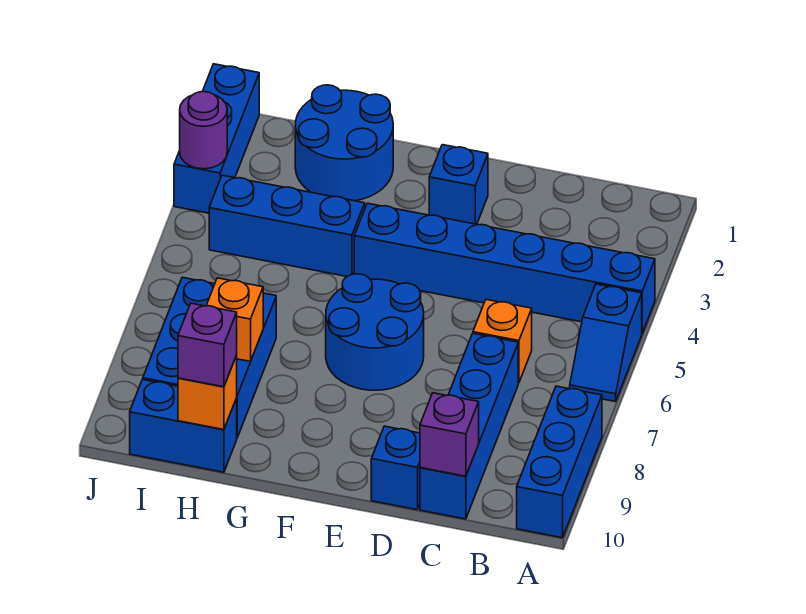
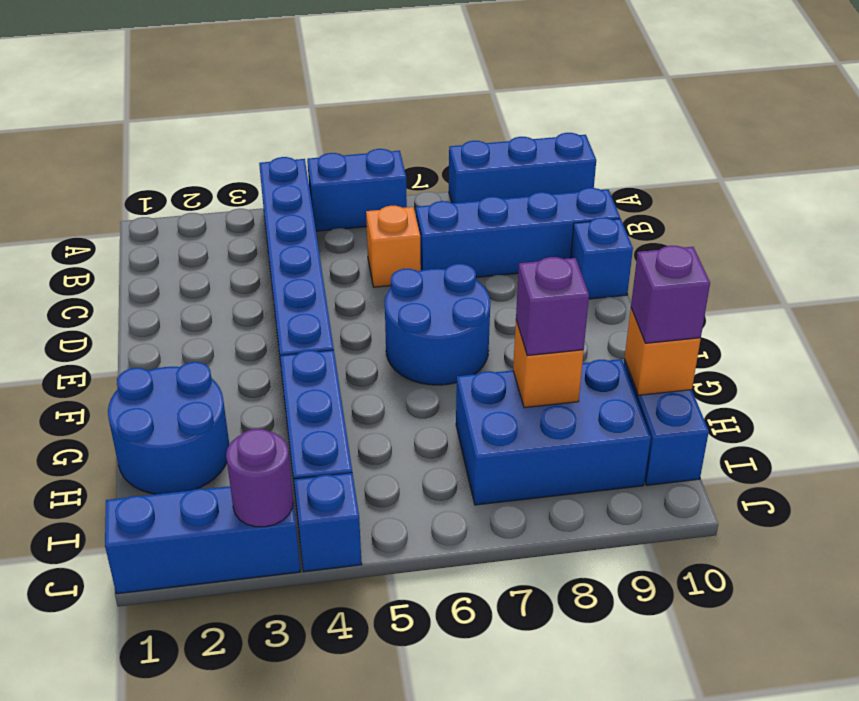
blue 1x2 slope [570,284,642,402] -> blue 1x2 brick [307,149,407,231]
purple 1x1 brick [420,393,479,476] -> purple 1x1 brick moved to [516,257,589,356]
blue 1x1 brick [429,145,488,224] -> blue 1x1 brick moved to [294,473,362,572]

